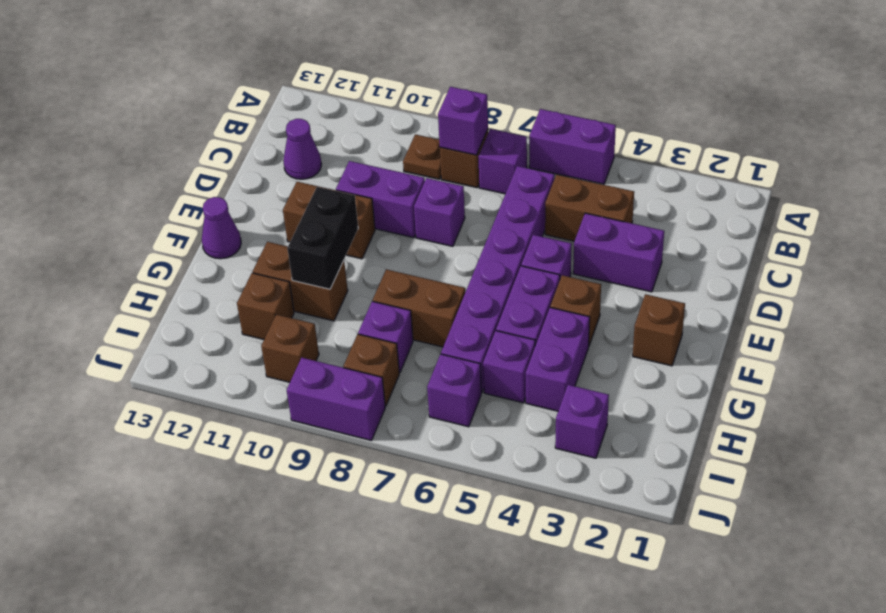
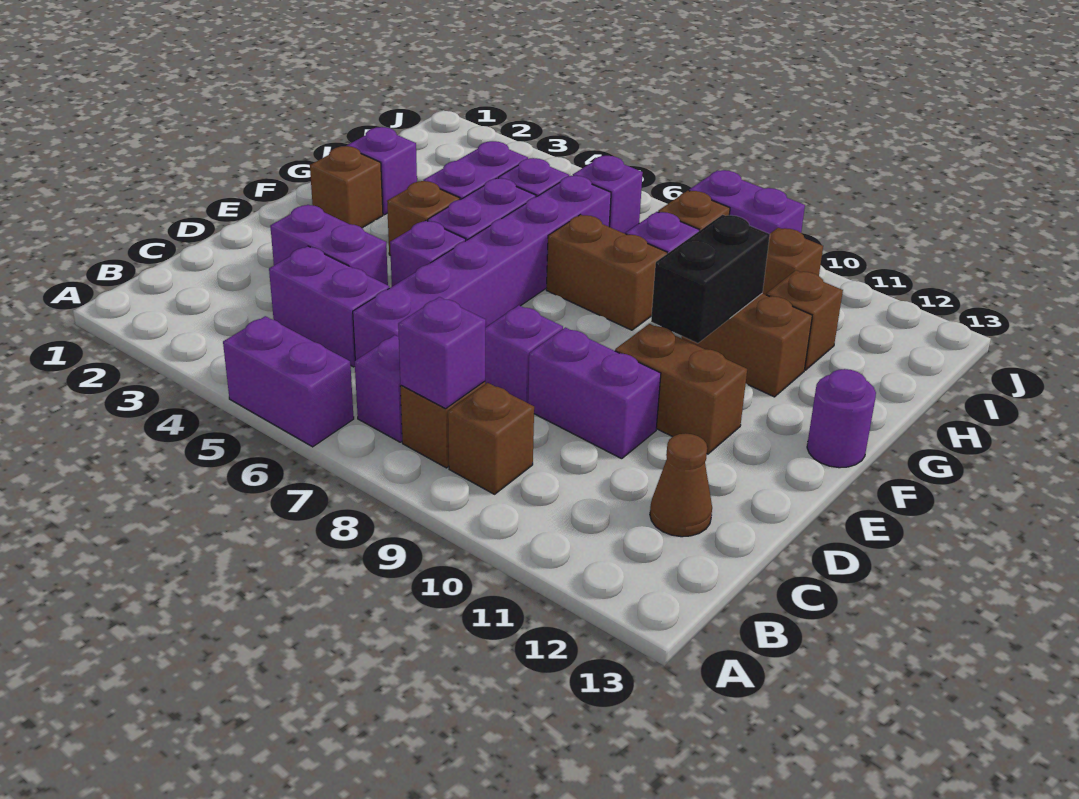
brown 1x1 plate [403,134,441,179] -> brown 1x1 brick [448,383,534,494]
brown 1x2 brick [545,175,634,241] -> purple 1x2 brick [269,246,389,367]
purple 1x1 cone [283,119,322,179] -> brown 1x1 cone [650,433,712,537]
purple 1x1 cone [202,197,241,259] -> purple 1x1 round brick [807,369,876,468]
purple 1x1 brick [555,385,609,458] -> purple 1x1 brick moved to [347,127,417,215]

